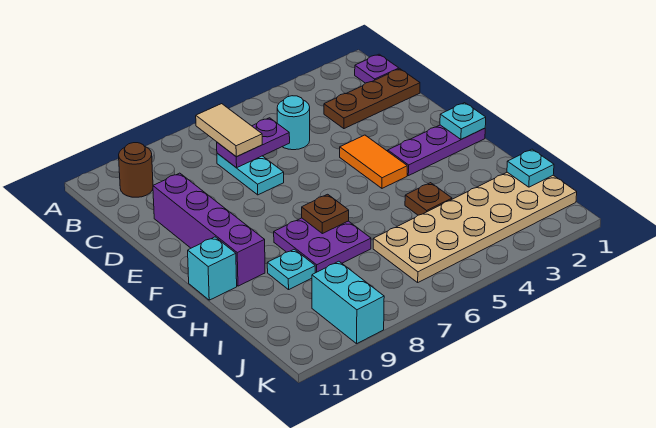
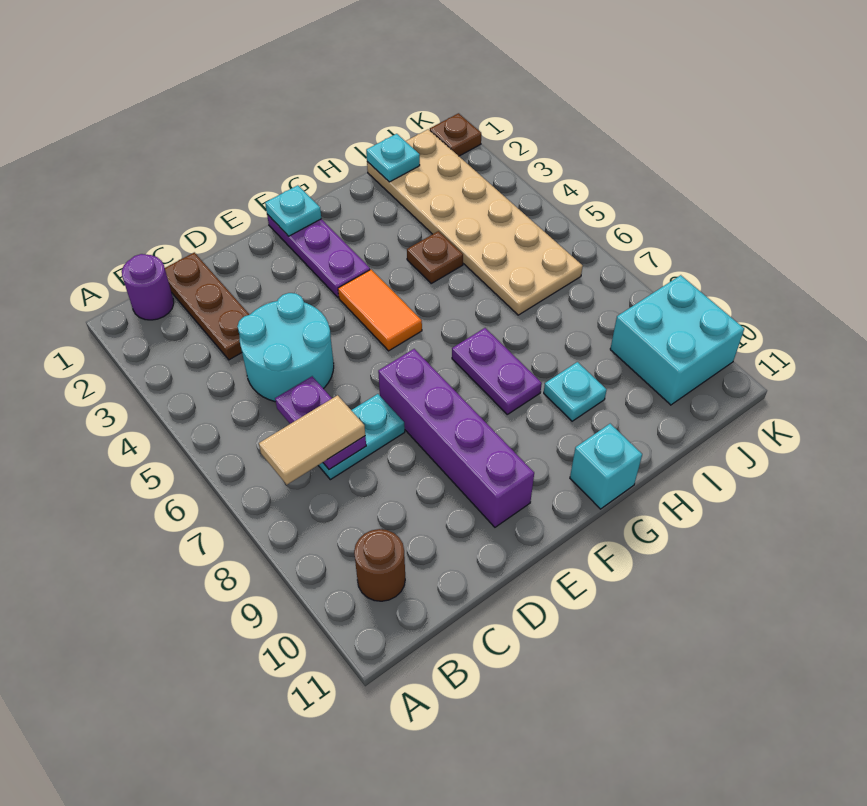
purple 1x1 plate [355,54,399,83] -> purple 1x1 round brick [122,254,174,320]
cyan 1x1 round brick [277,96,310,150] -> cyan 2x2 round brick [237,293,334,402]
purple 1x4 brick [153,173,265,286] -> purple 1x4 brick turned to [378,349,534,527]
orange 1x2 tile [340,135,407,188] -> orange 1x2 tile turned to [338,270,422,351]
purple 2x2 plate [274,218,371,273] -> purple 1x2 plate [452,328,542,414]
brown 1x1 plate [302,194,349,234] -> brown 1x1 plate moved to [430,113,481,156]
cyan 1x2 brick [312,261,384,344] -> cyan 2x2 brick [610,275,744,405]

